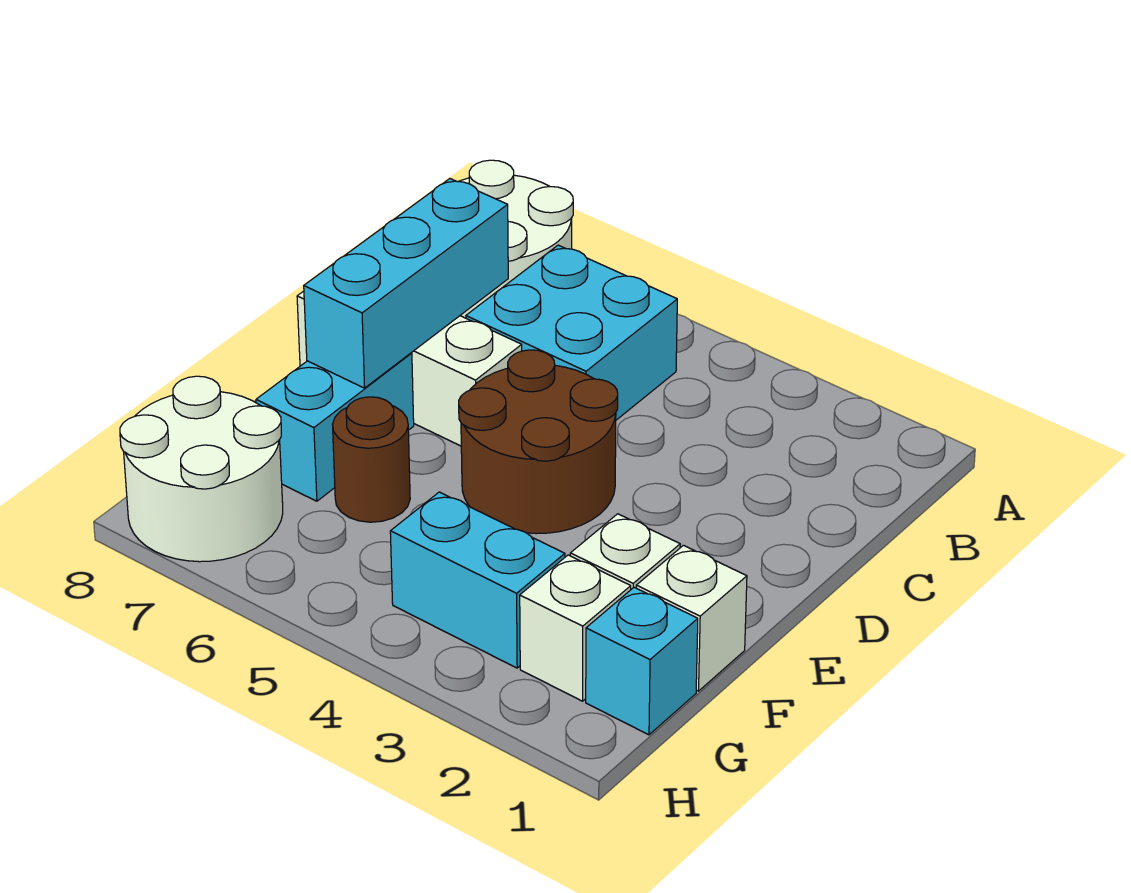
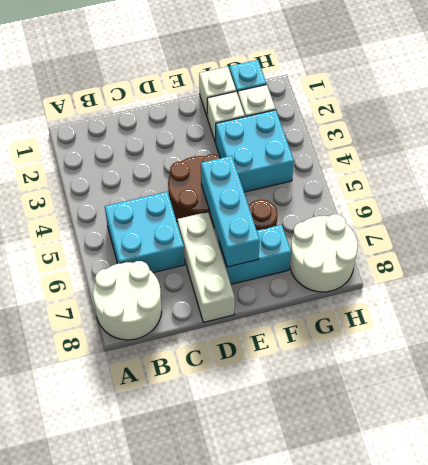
cyan 1x3 brick [304,179,508,388] -> cyan 1x3 brick turned to [201,156,260,267]
cyan 1x2 brick [390,492,565,668] -> cyan 2x2 brick [216,110,294,192]

